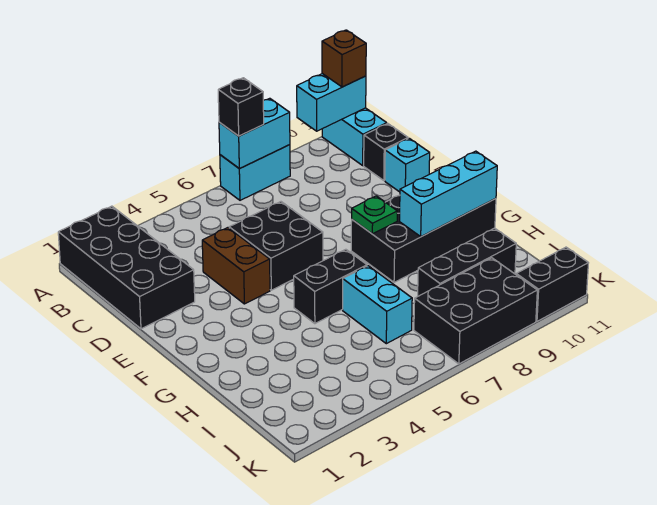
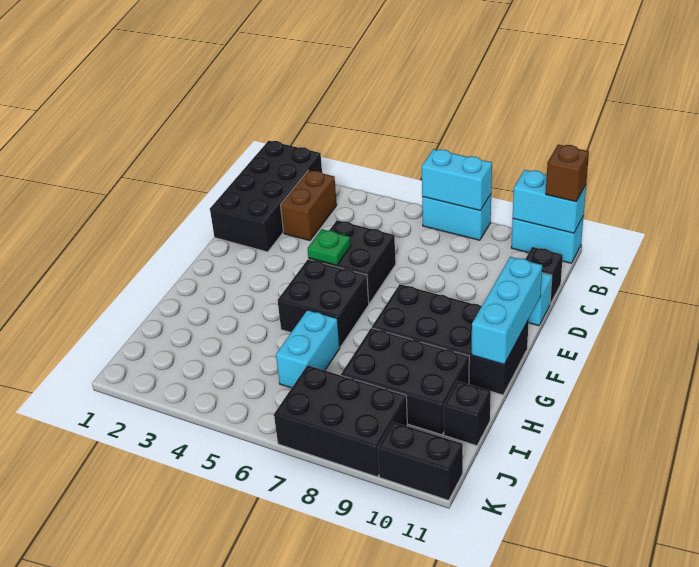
black 1x1 brick [218,78,264,136] -> black 1x1 brick moved to [444,381,491,446]
cyan 1x2 brick [322,108,387,165] -> cyan 1x2 brick turned to [511,216,584,263]
brown 1x2 brick [202,228,270,304] -> brown 1x2 brick moved to [281,170,337,241]
green 1x1 plate [352,196,397,234] -> green 1x1 plate moved to [308,229,351,266]
black 1x2 brick [294,249,367,324] -> black 2x2 brick [278,259,369,347]
cyan 1x3 brick [400,151,497,237] -> cyan 1x3 brick turned to [472,257,542,365]
black 1x3 brick [418,228,516,296] -> black 2x3 brick [341,328,469,435]

